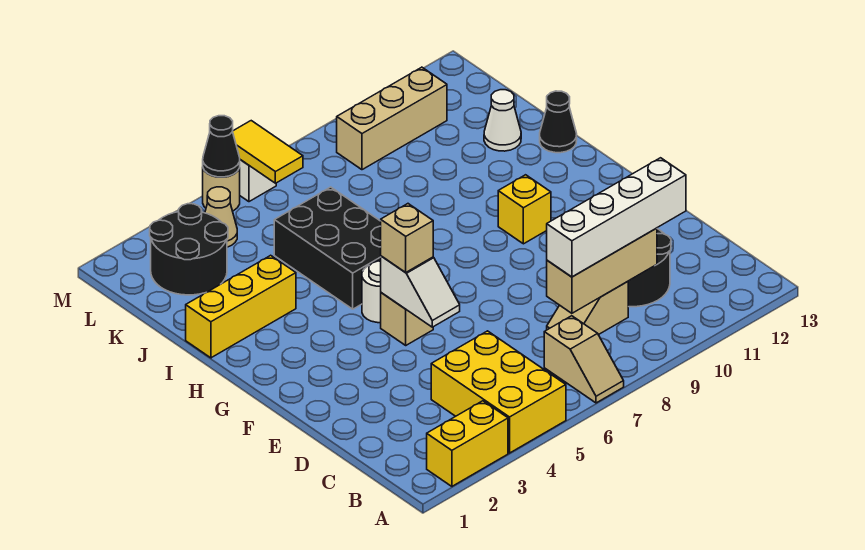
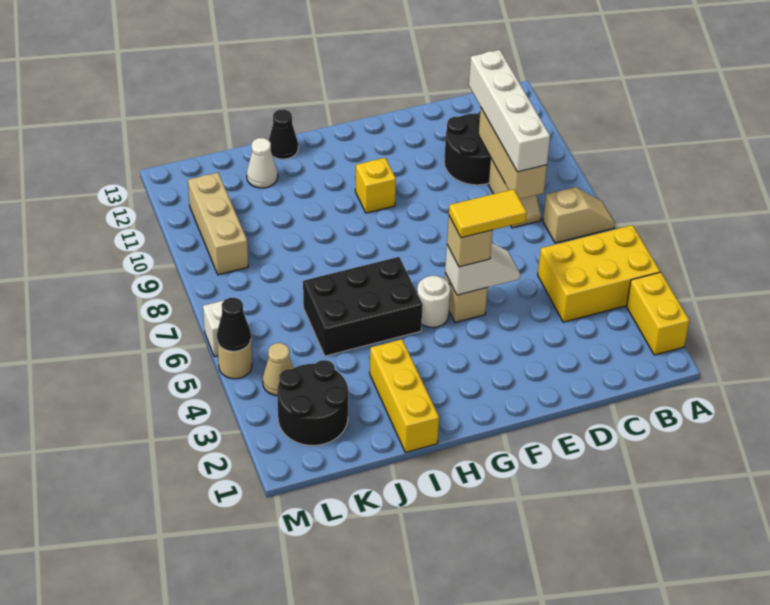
yellow 1x2 tile [232,121,303,183] -> yellow 1x2 tile moved to [449,189,527,238]

